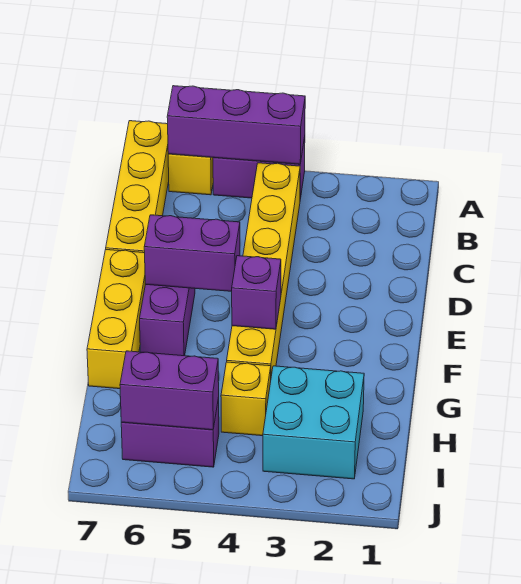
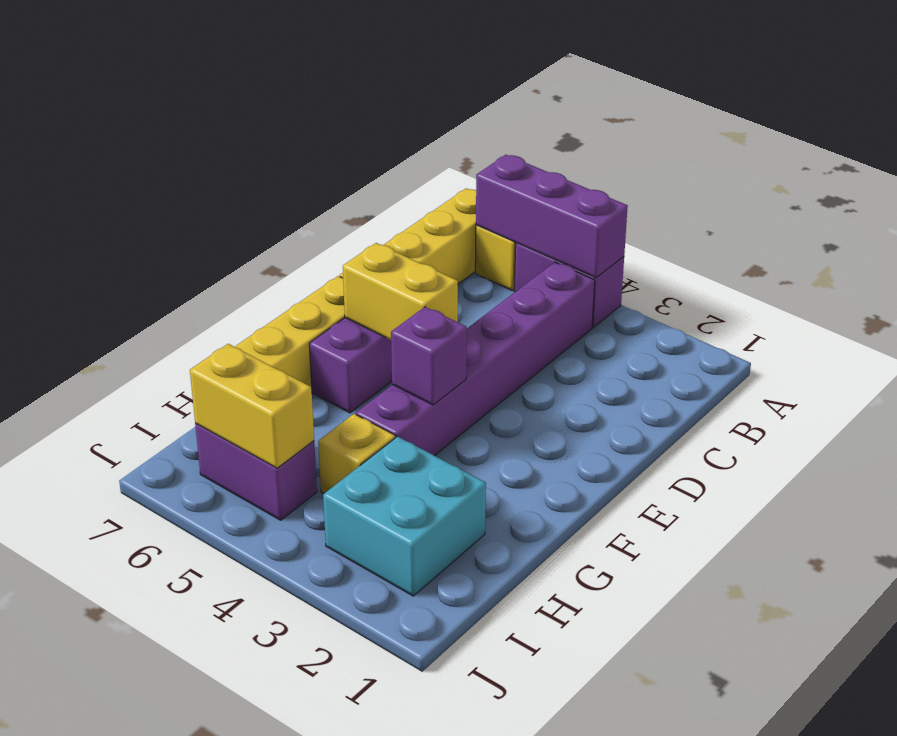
yellow 1x6 brick [227,163,300,376] -> purple 1x6 brick [356,262,595,456]
purple 1x2 brick [144,215,240,291] -> yellow 1x2 brick [343,243,458,340]
purple 1x2 brick [120,351,219,430] -> yellow 1x2 brick [190,344,314,468]

